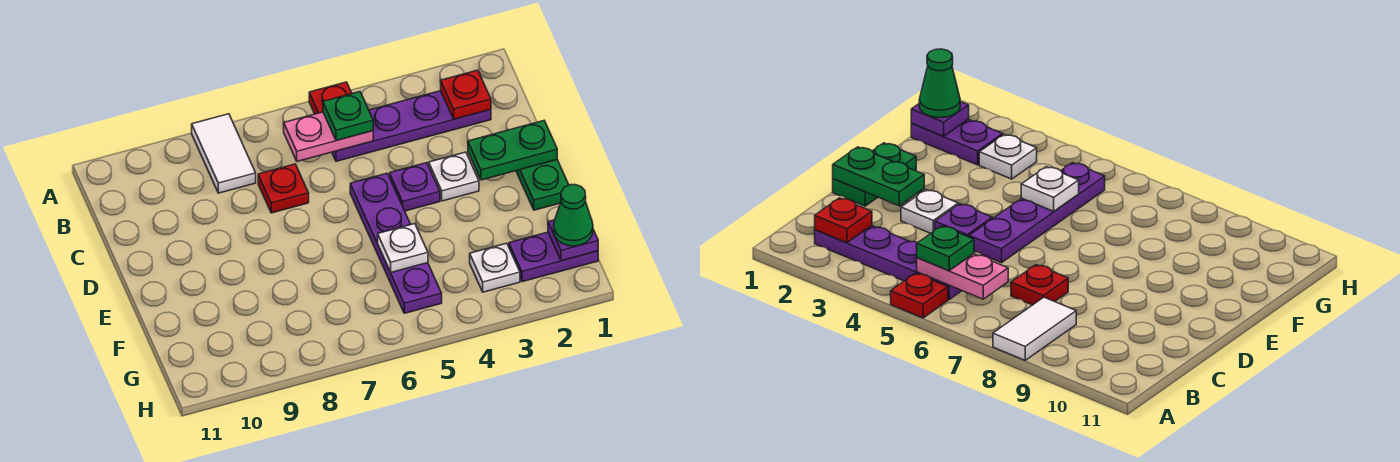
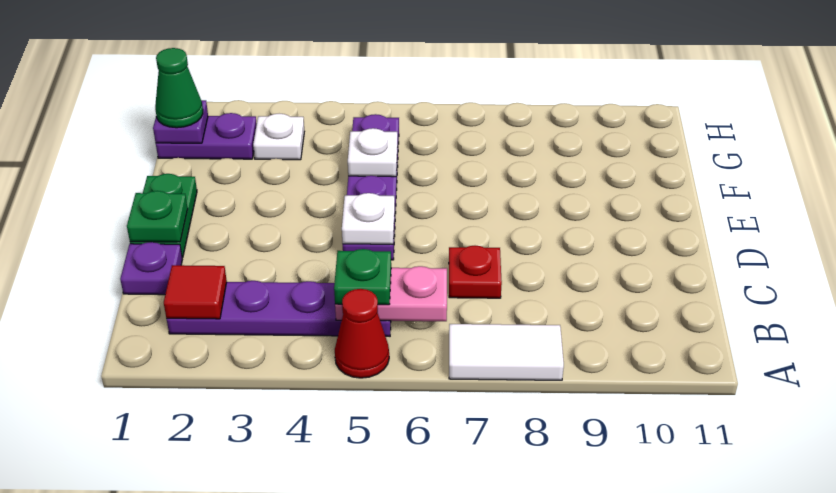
red 1x1 plate [309,82,352,114] -> red 1x1 cone [335,289,389,378]
white 1x2 tile [192,114,256,193] -> white 1x2 tile turned to [449,324,564,380]
red 1x1 plate [441,70,491,119] -> red 1x1 tile [164,265,227,319]
green 1x2 plate [468,121,557,180] -> green 1x1 plate [127,191,188,242]
white 1x1 plate [429,152,479,201] -> white 1x1 plate moved to [342,193,395,244]
purple 1x1 plate [390,163,440,211] -> purple 1x1 plate moved to [120,242,182,295]

